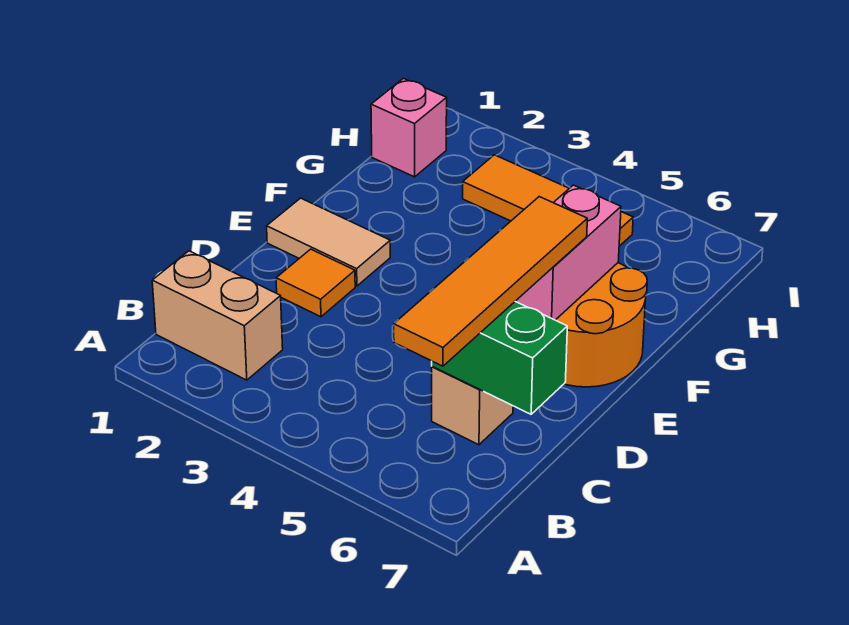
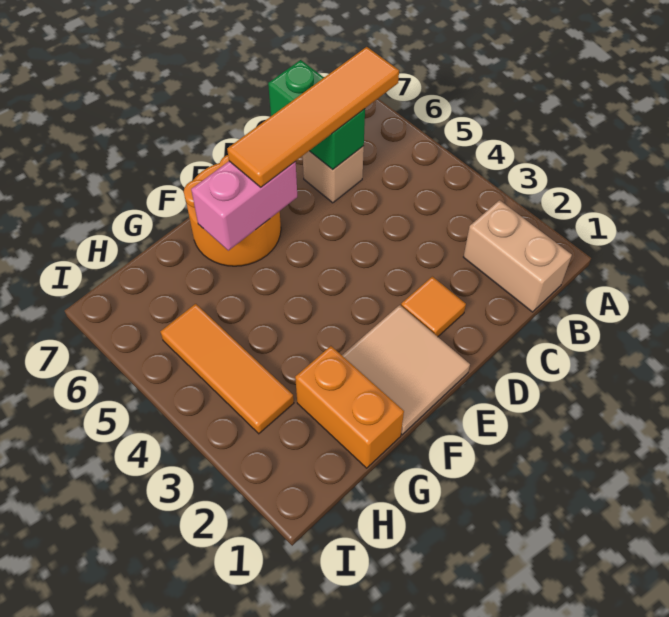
tan 1x2 tile [267,198,390,286] -> tan 2x2 tile [342,305,470,435]
none -> orange 1x2 brick [295,346,404,468]
pink 1x1 brick [371,78,447,177] -> none

